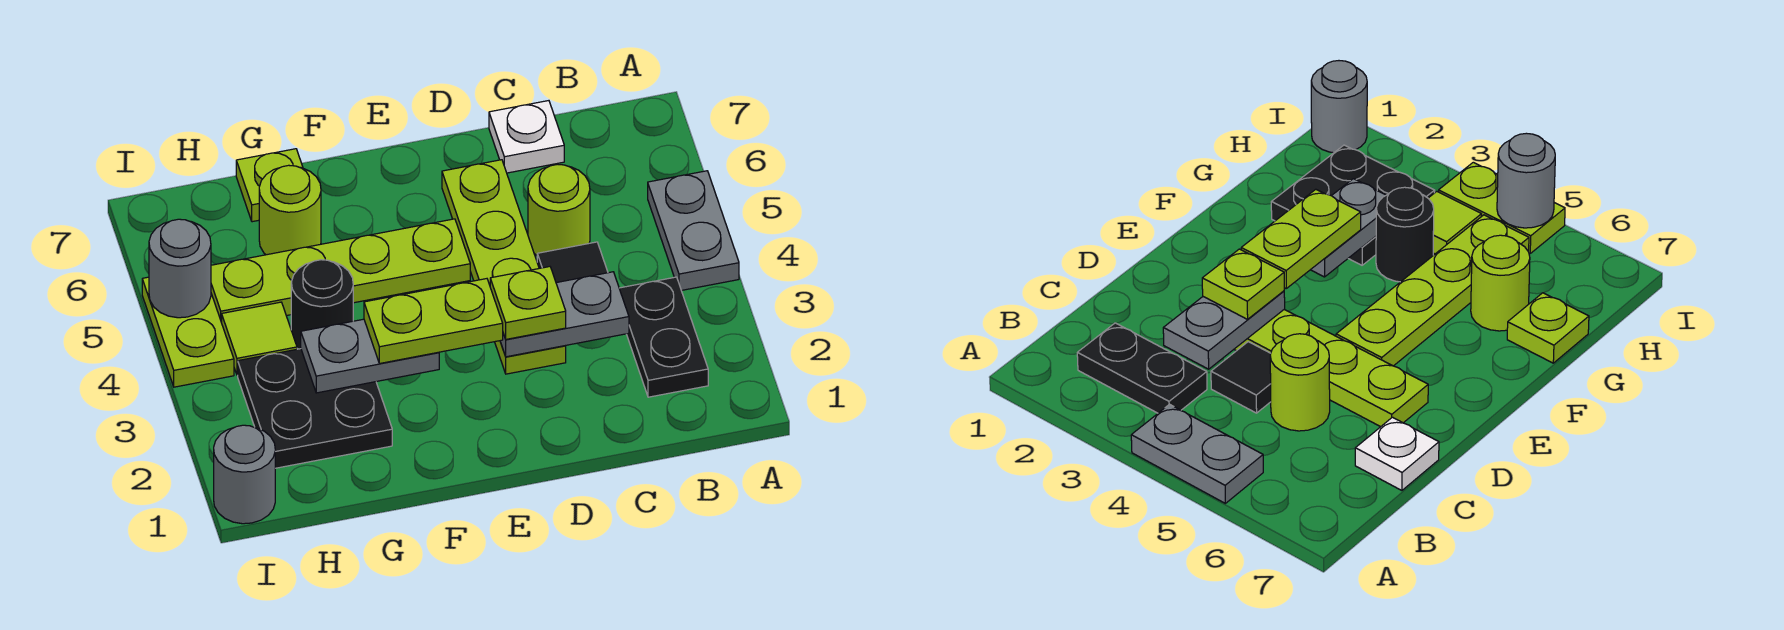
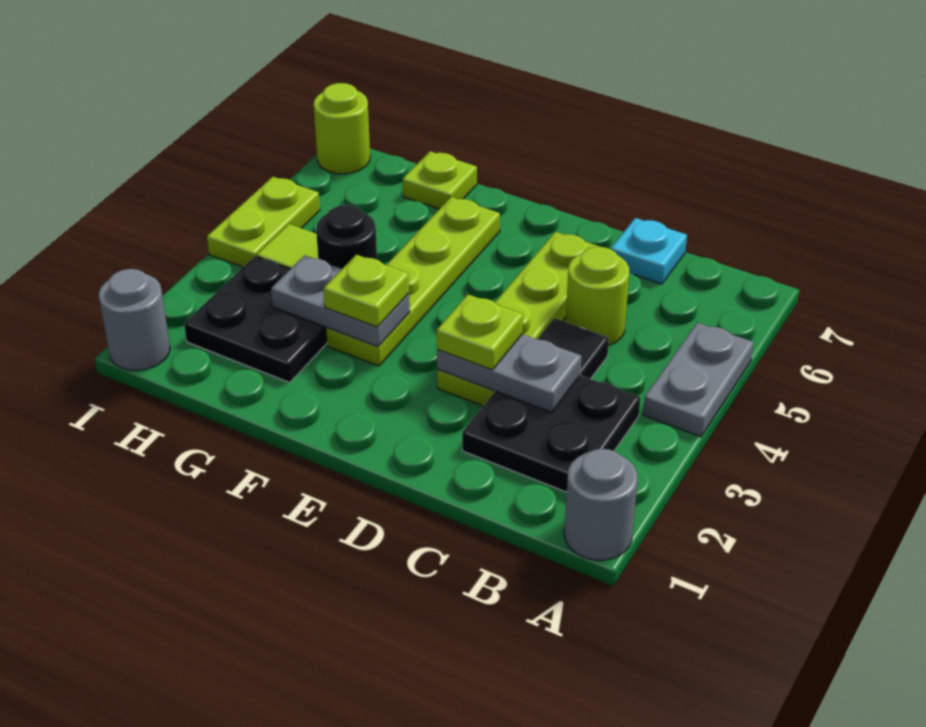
black 1x2 plate [619,277,708,397] -> black 2x2 plate [462,375,640,492]
white 1x1 plate [489,101,564,173] -> cyan 1x1 plate [611,218,687,284]
lime 1x2 plate [364,279,503,363] -> lime 1x1 plate [323,255,409,327]
lime 1x4 plate [211,219,470,323] -> lime 1x4 plate turned to [326,197,500,366]
lime 1x1 round brick [259,165,321,255] -> lime 1x1 round brick moved to [314,83,370,174]
grey 1x1 round brick [149,219,211,318] -> grey 1x1 round brick moved to [564,449,638,560]

